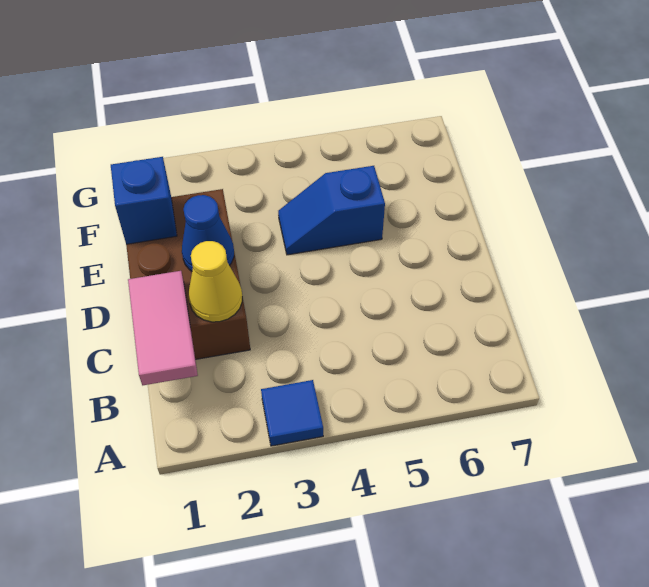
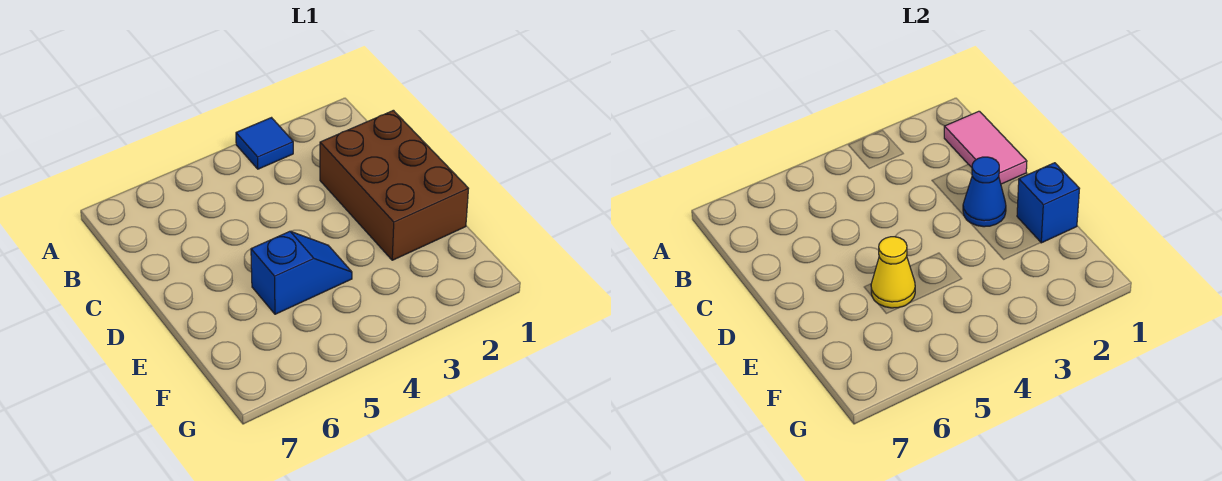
yellow 1x1 cone [189,241,242,322] -> yellow 1x1 cone moved to [871,237,915,308]

